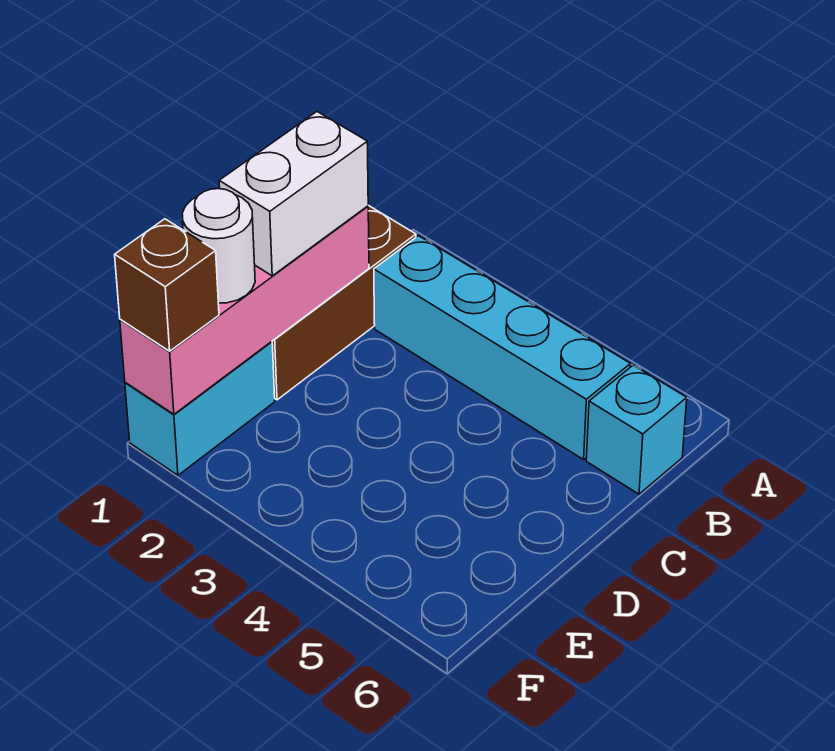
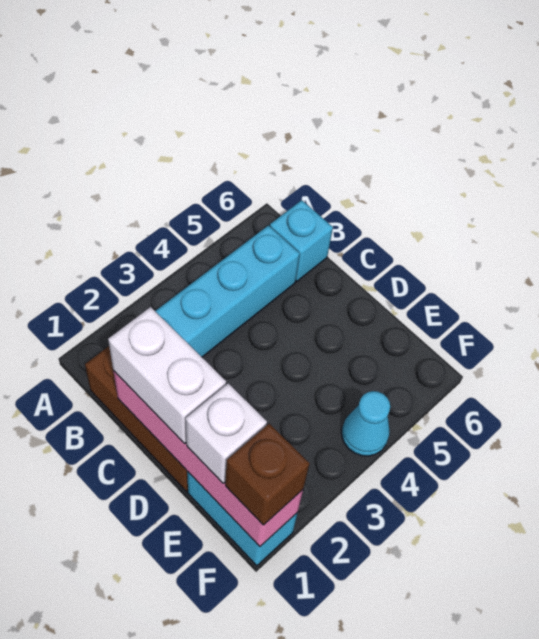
white 1x1 round brick [182,189,255,303] -> white 1x1 brick [186,383,267,483]
none -> cyan 1x1 cone [342,391,390,456]

